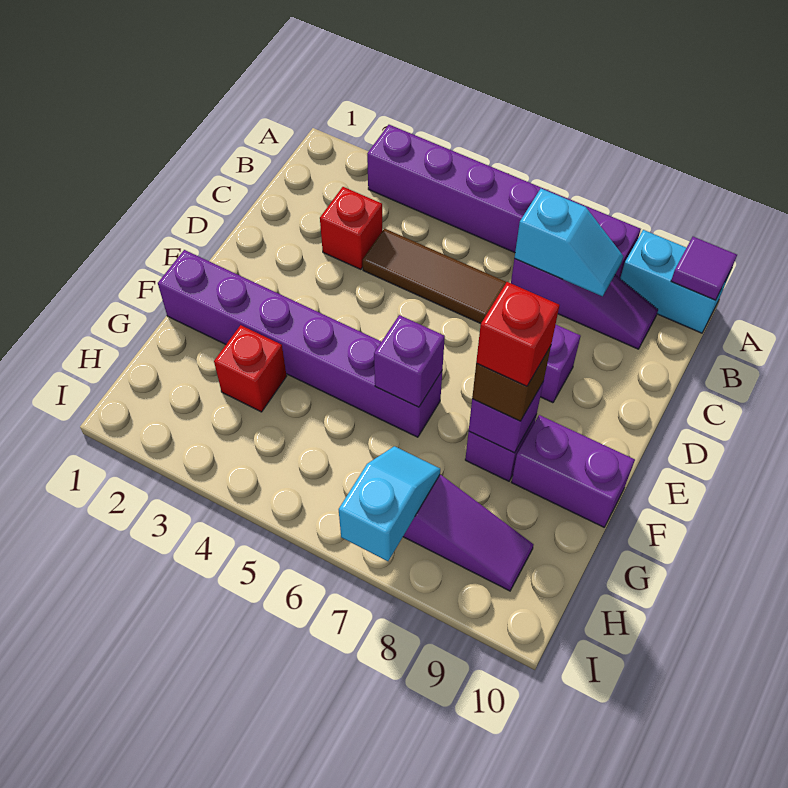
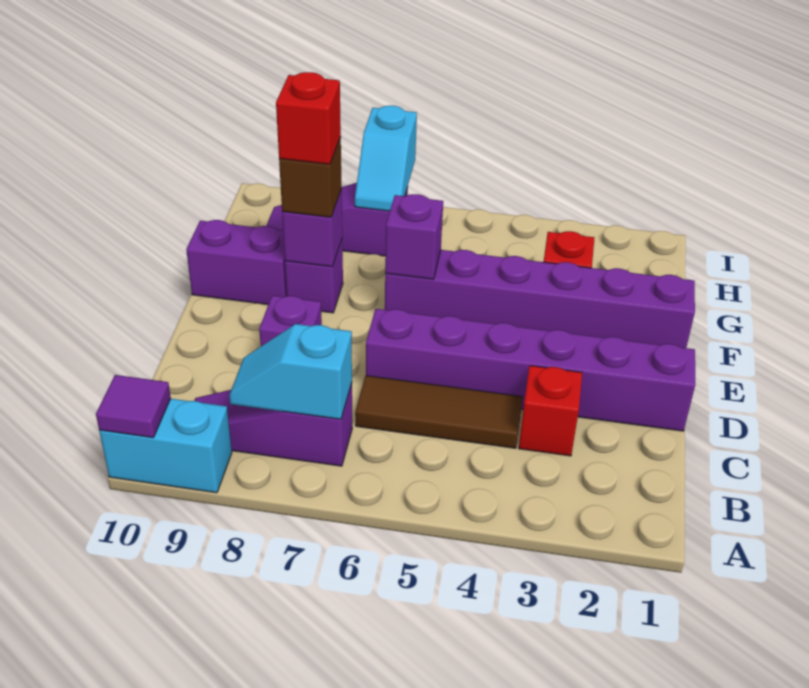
purple 1x6 brick [367,125,641,278] -> purple 1x6 brick moved to [366,309,695,431]

